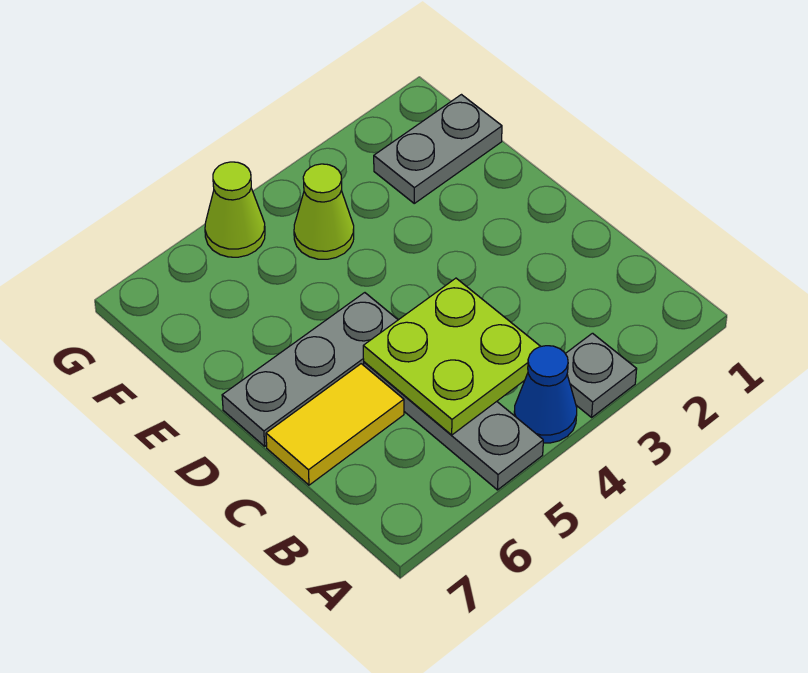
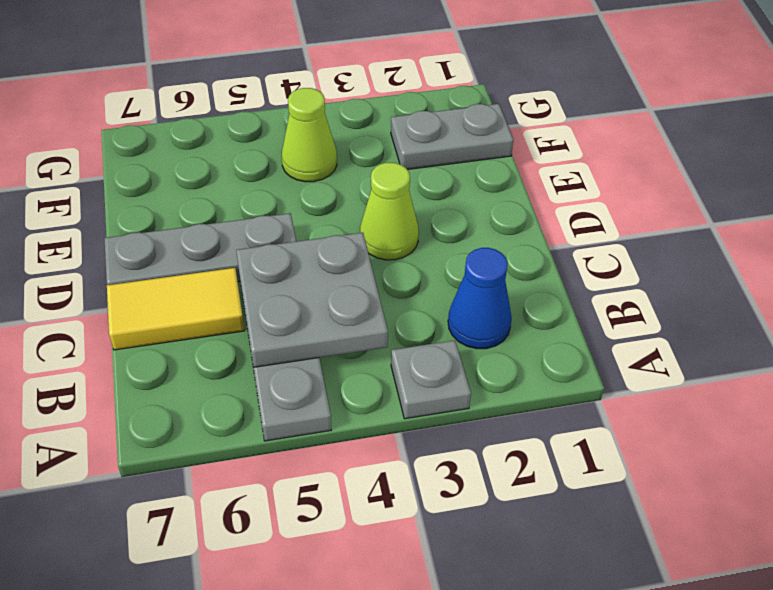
blue 1x1 cone [514,346,577,443] -> blue 1x1 cone moved to [448,248,512,349]
lime 2x2 plate [363,278,541,435] -> grey 2x2 plate [236,233,388,367]
lime 1x1 cone [205,162,265,257] -> lime 1x1 cone moved to [360,163,419,260]

